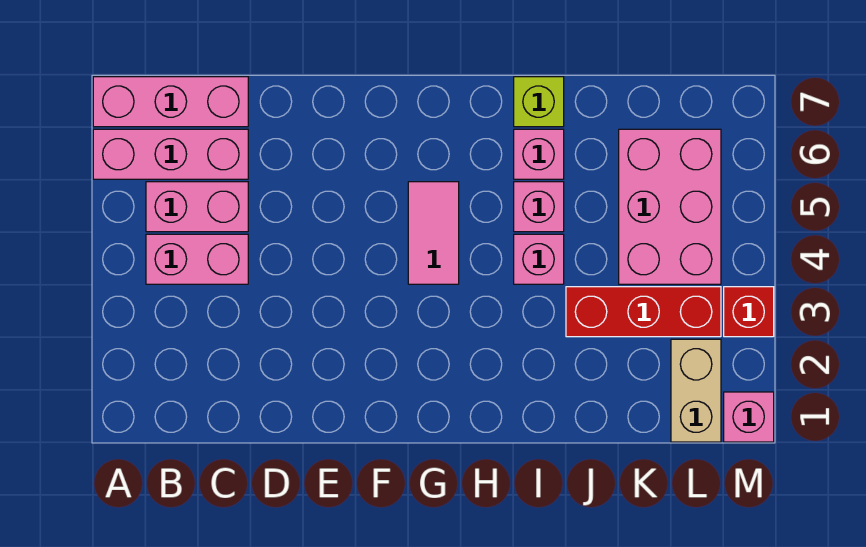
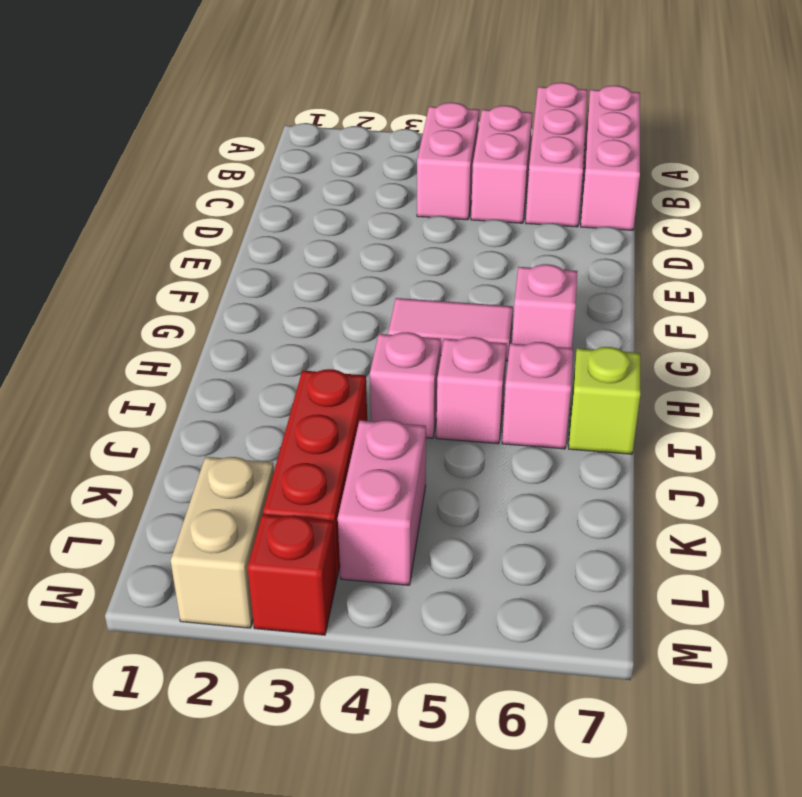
pink 2x3 brick [619,129,721,284] -> pink 1x2 brick [338,420,426,585]
tan 1x2 brick [671,339,721,442] -> tan 1x2 brick turned to [171,457,274,628]
pink 1x1 brick [724,392,774,442] -> pink 1x1 brick moved to [512,264,577,348]

